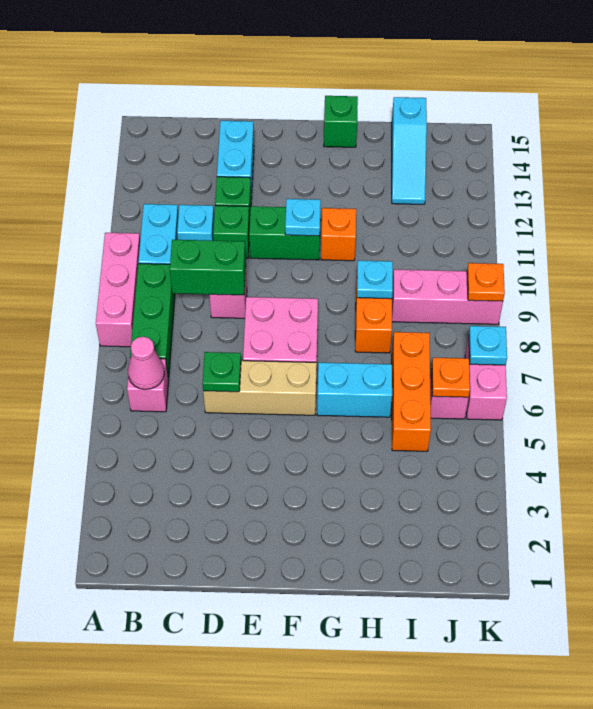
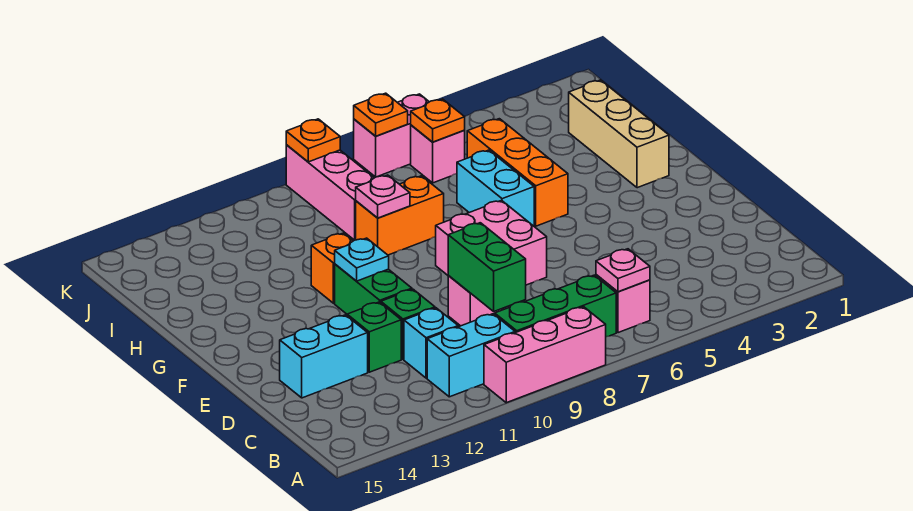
pink 1x1 cone [128,337,164,389] -> pink 1x1 plate [596,249,650,292]
tan 1x3 brick [203,361,317,415] -> tan 1x3 brick moved to [569,80,669,188]
green 1x1 plate [202,352,241,392] -> none
green 1x1 brick [324,96,358,147] -> none
cyan 1x1 plate [357,261,393,299] -> pink 1x1 plate [356,175,410,218]
orange 1x3 brick [392,332,431,451] -> orange 1x3 brick turned to [467,119,568,226]
cyan 1x3 slope [392,97,427,204] -> none
cyan 1x1 plate [469,326,507,365] -> orange 1x1 plate [354,93,408,136]

